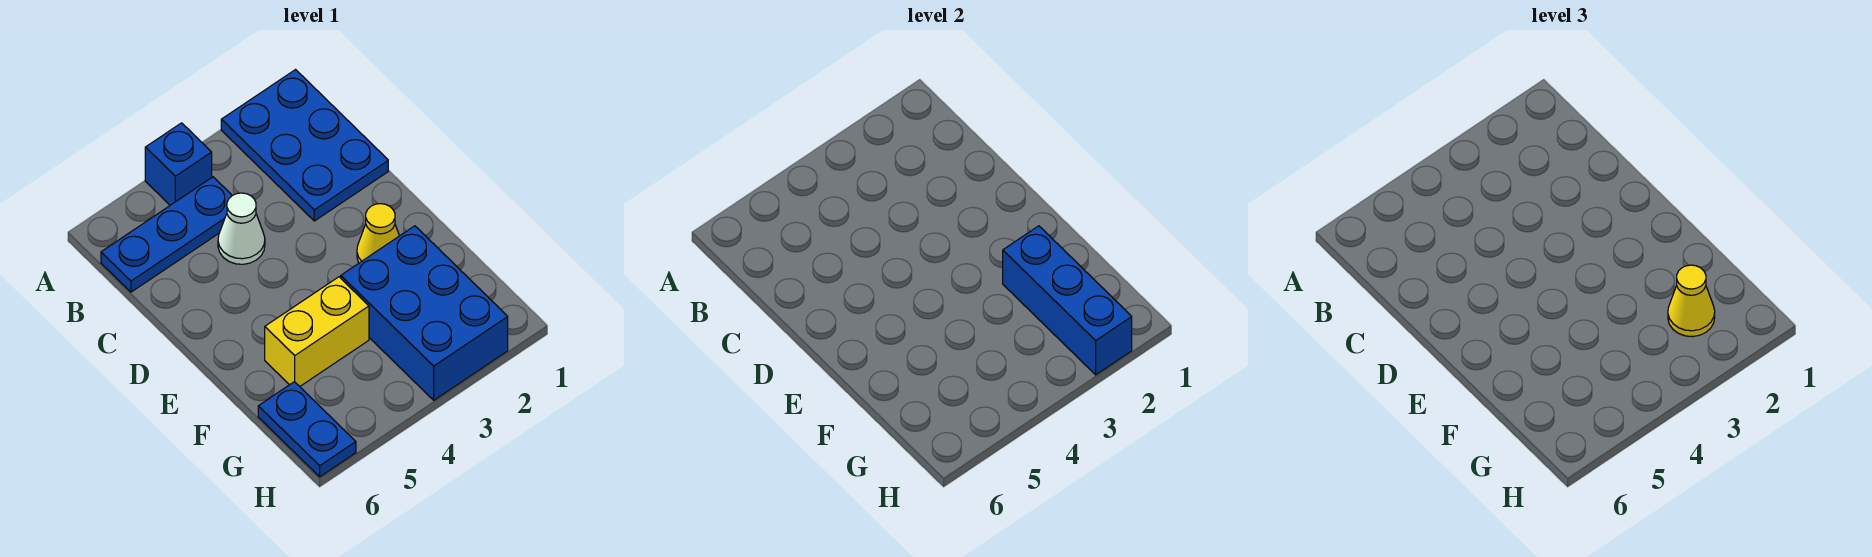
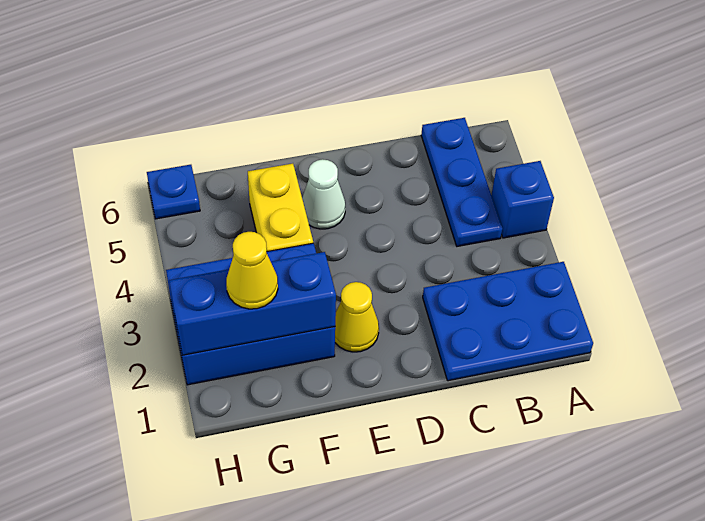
white 1x1 cone [218,193,265,264] -> white 1x1 cone moved to [302,159,345,229]
blue 1x2 plate [258,382,356,477] -> blue 1x1 plate [147,165,200,219]

